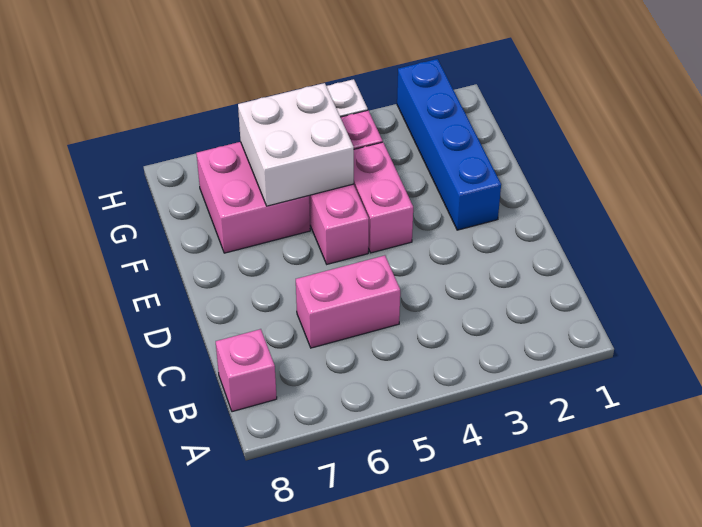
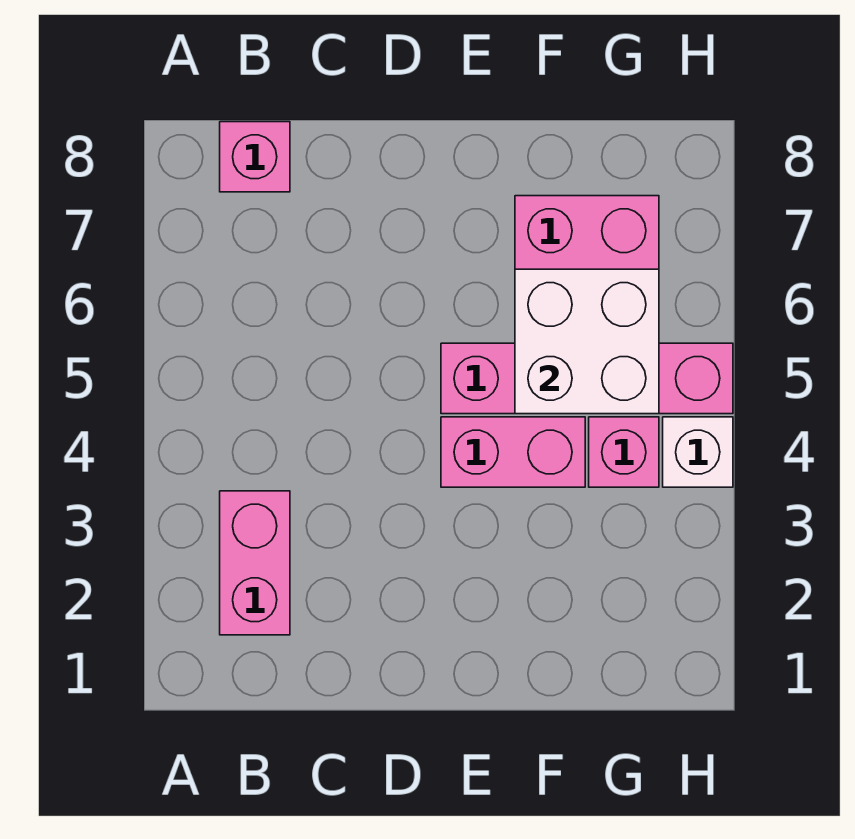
pink 1x2 brick [296,255,400,348] -> pink 1x2 brick moved to [220,491,290,635]
blue 1x4 brick [397,59,501,230] -> none

